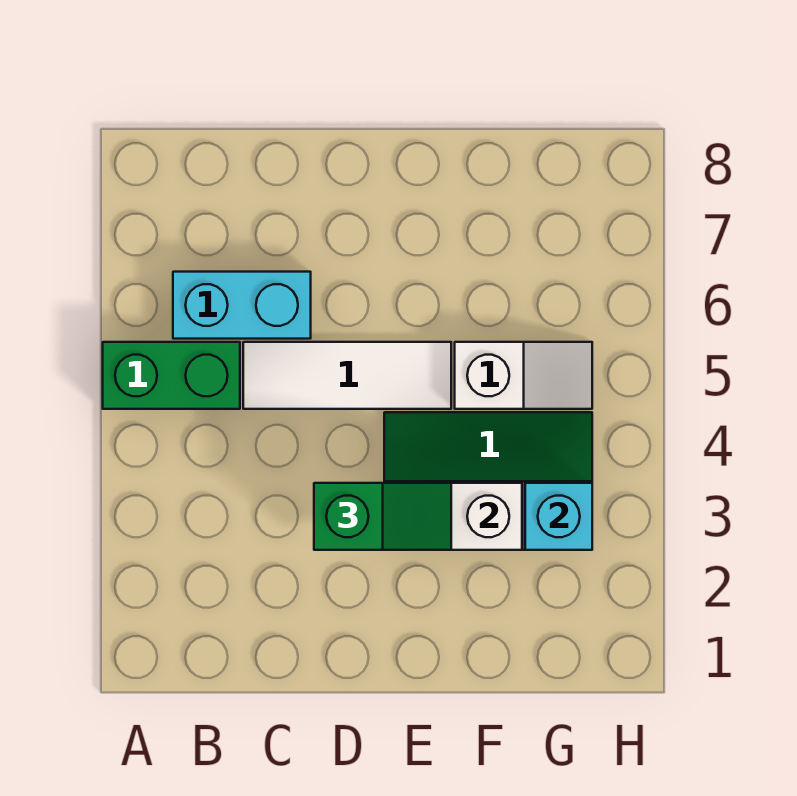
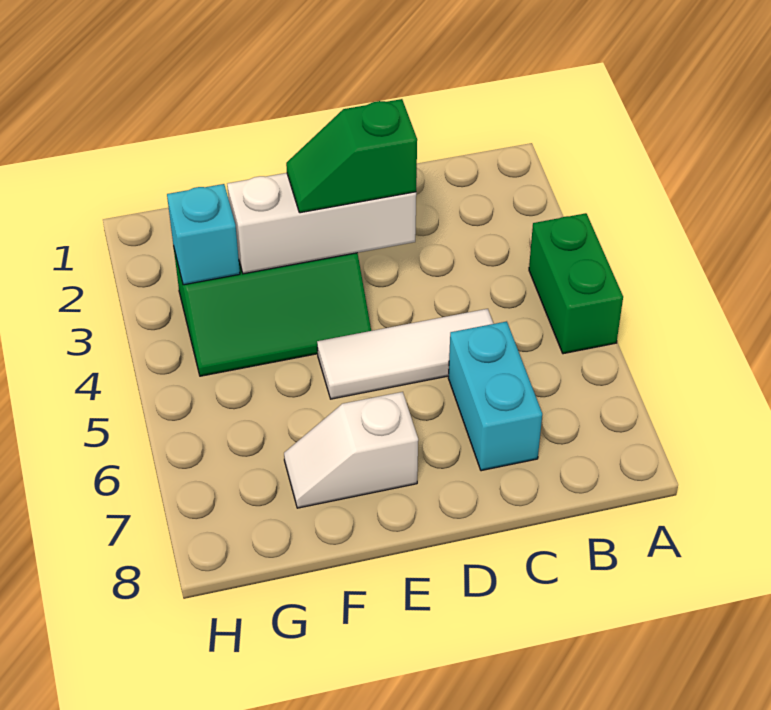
green 1x2 brick [103,342,240,409] -> green 1x2 brick turned to [529,213,623,354]
cyan 1x2 brick [173,272,311,339] -> cyan 1x2 brick turned to [448,321,542,471]
white 1x2 slope [455,342,592,409] -> white 1x2 slope moved to [284,392,418,508]

